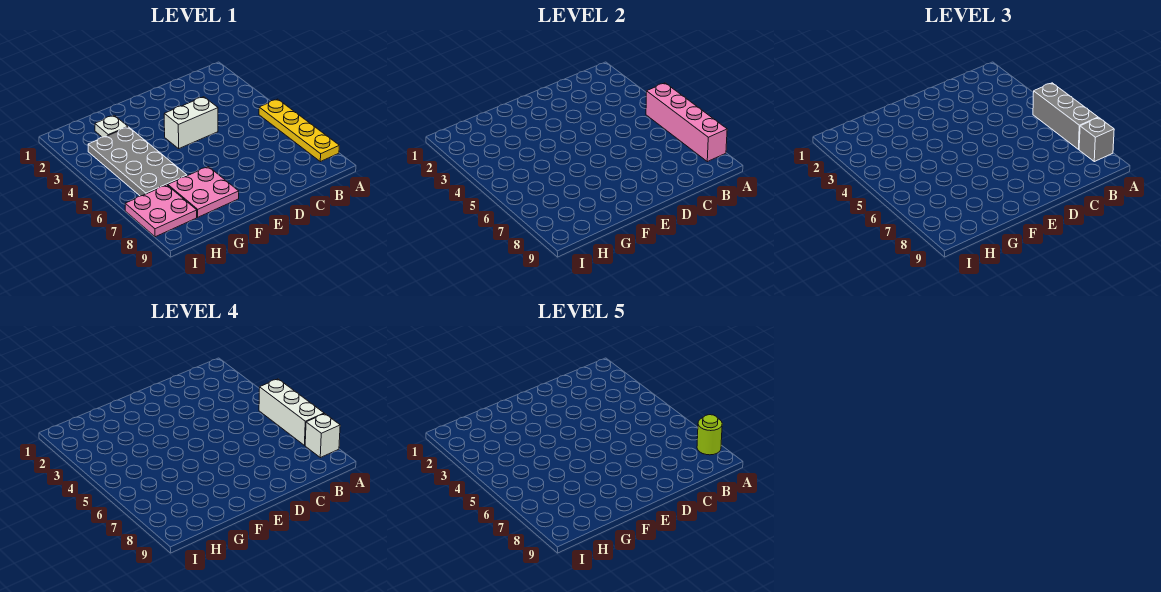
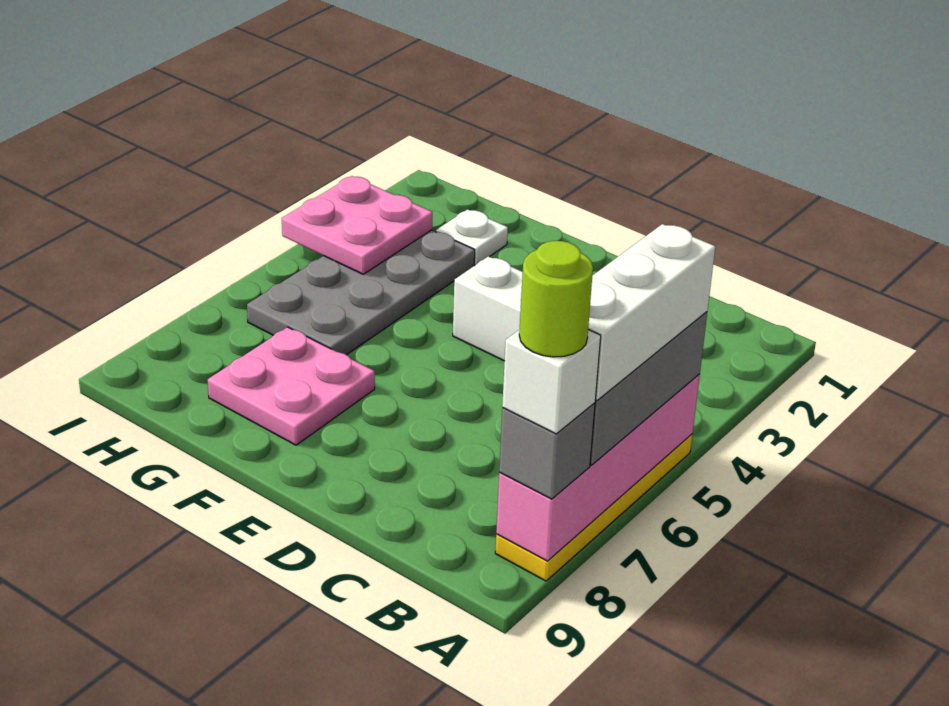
pink 2x2 plate [125,185,197,237] -> pink 2x2 plate moved to [282,176,432,274]

